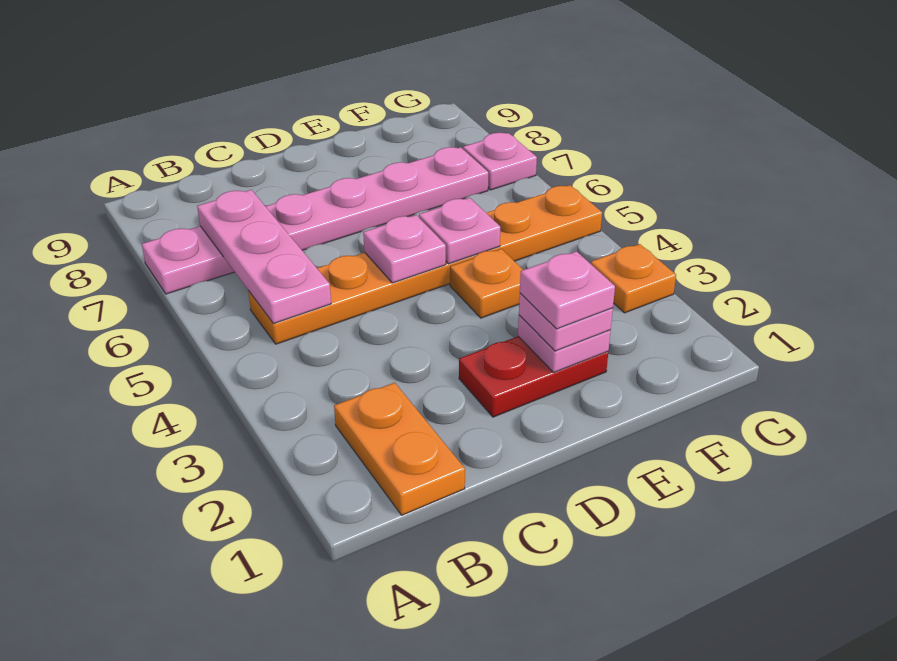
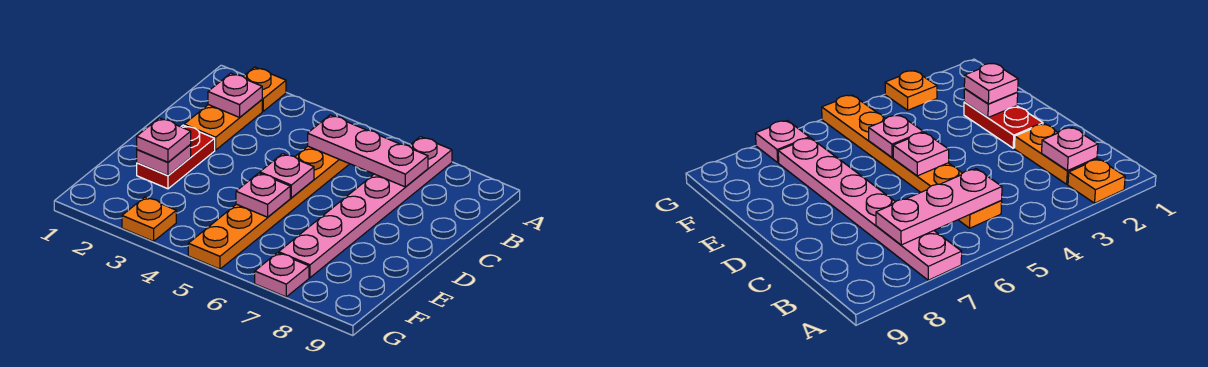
orange 1x2 plate [334,383,465,515] -> orange 1x2 plate turned to [184,100,262,150]
pink 1x1 plate [520,251,615,329] -> pink 1x1 plate moved to [208,73,262,117]
orange 1x1 plate [450,249,523,318] -> orange 1x1 plate moved to [243,67,286,111]

